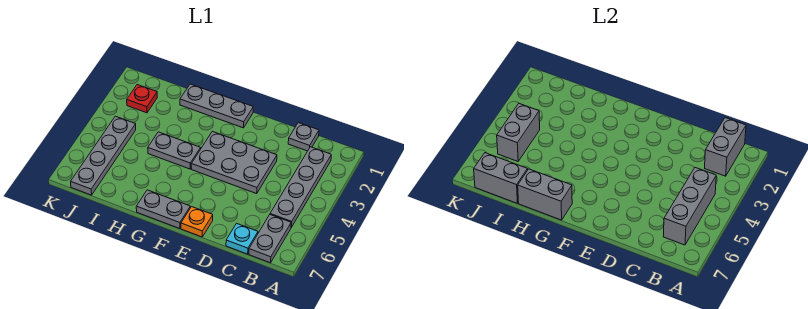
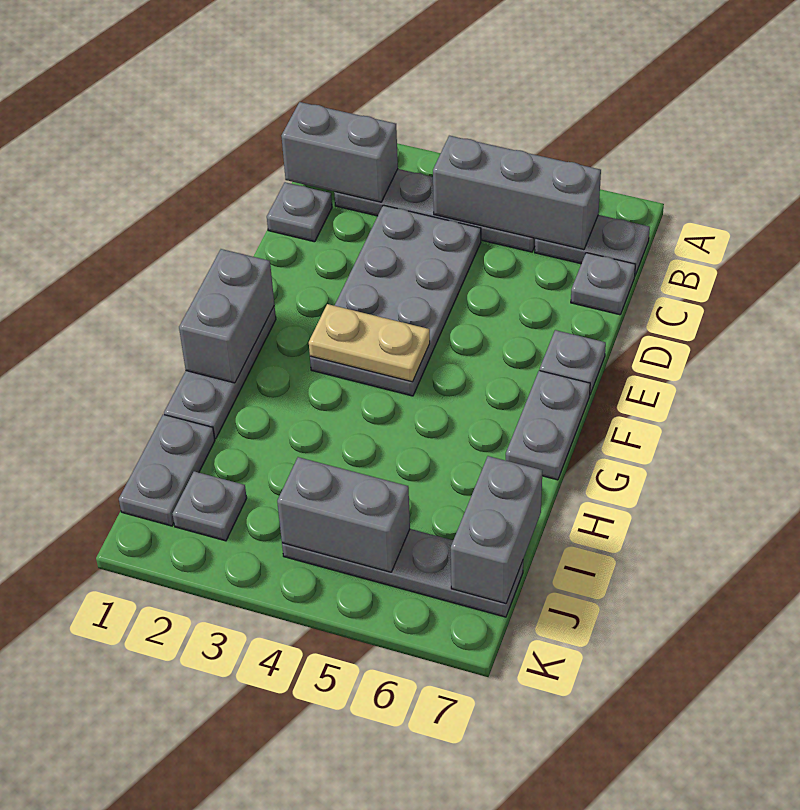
cyan 1x1 plate [226,223,258,254] -> grey 1x1 plate [571,253,636,315]
grey 2x3 plate [191,131,277,194] -> grey 2x4 plate [310,205,481,396]
orange 1x1 plate [181,207,213,237] -> grey 1x1 plate [540,330,606,394]
none -> tan 1x2 plate [309,304,430,382]
grey 1x2 plate [148,132,201,169] -> grey 1x2 plate moved to [119,414,215,526]
grey 1x2 brick [518,169,572,220] -> grey 1x2 brick moved to [179,249,274,383]
red 1x1 plate [127,85,157,113] -> grey 1x1 plate [173,471,247,541]

